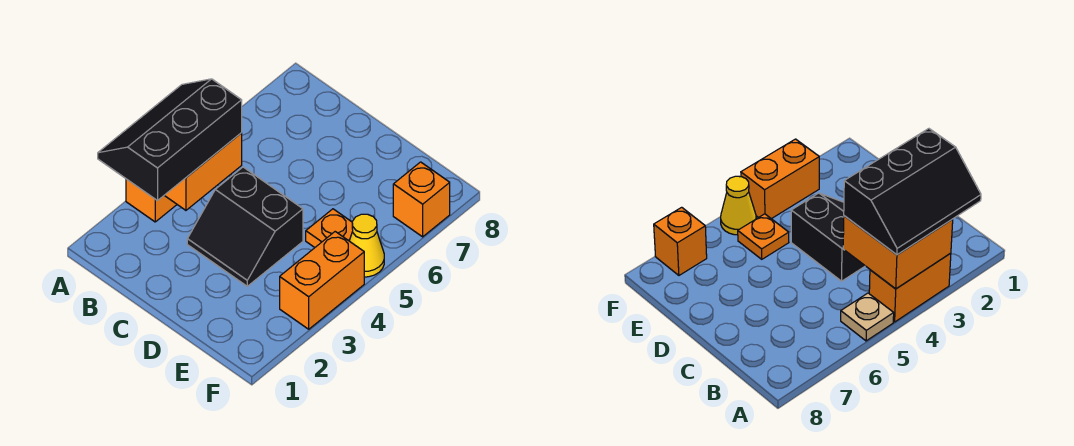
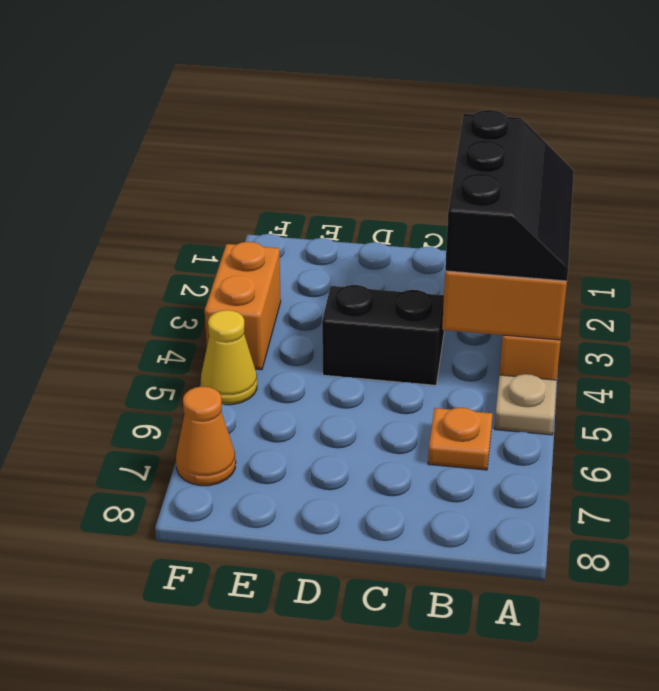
orange 1x1 plate [306,209,353,247] -> orange 1x1 plate moved to [428,408,493,470]
orange 1x1 brick [393,162,450,237] -> orange 1x1 cone [176,387,236,486]

